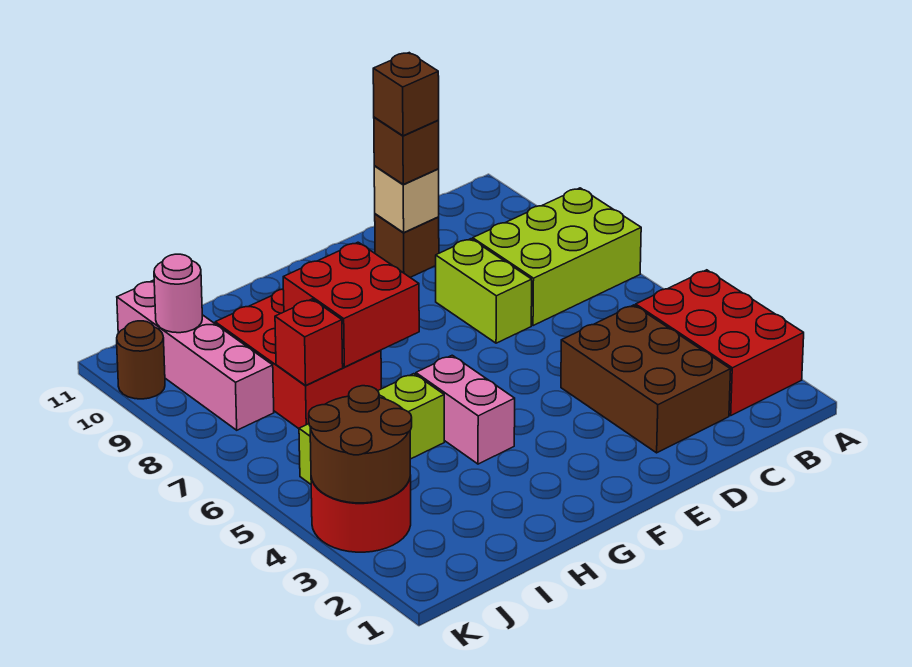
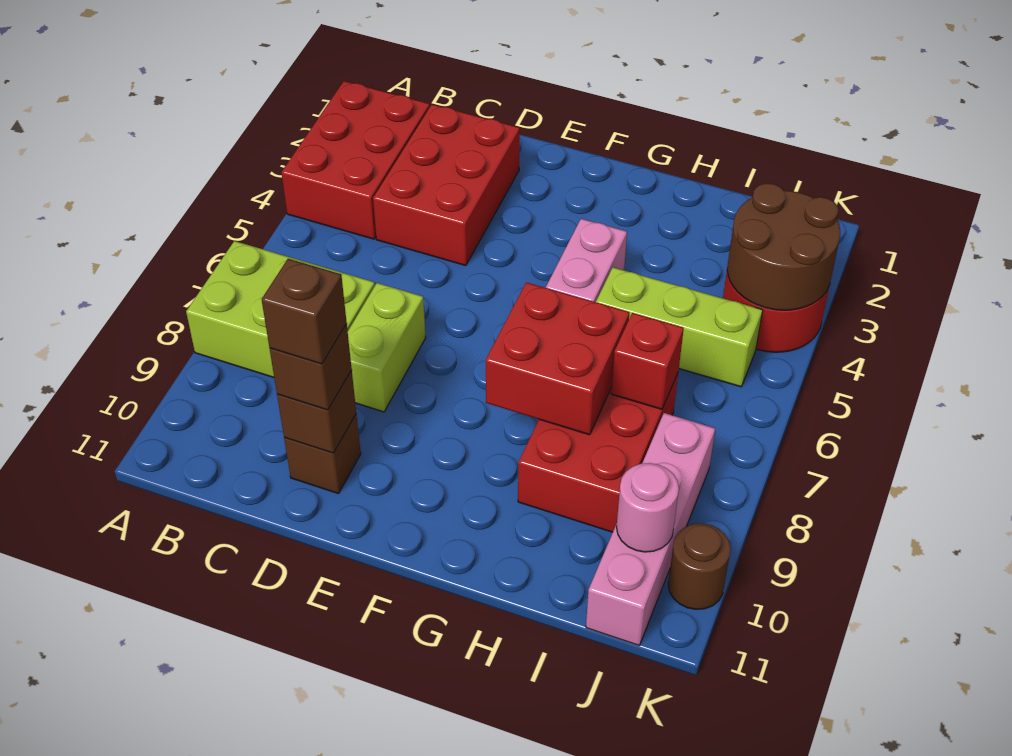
brown 2x3 brick [561,305,731,453] -> red 2x3 brick [373,104,520,266]
tan 1x1 brick [374,166,439,233] -> brown 1x1 brick [277,371,356,453]

